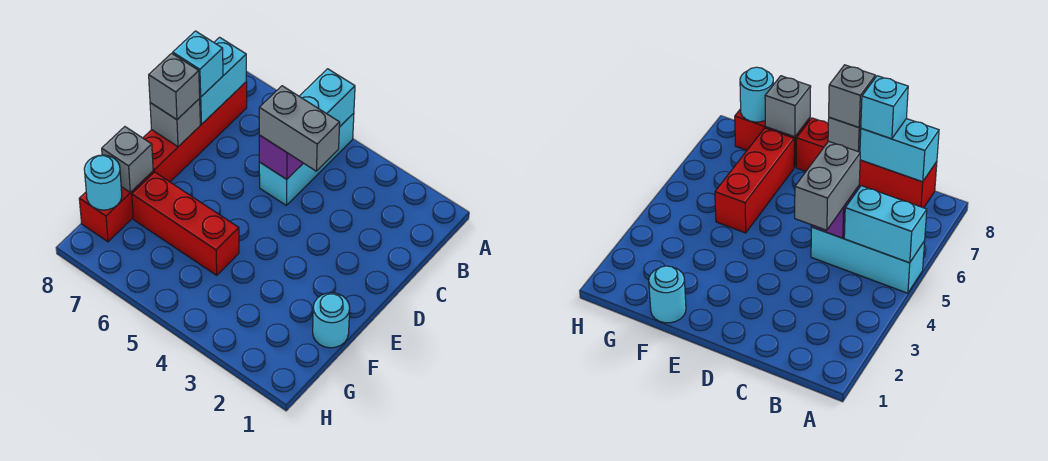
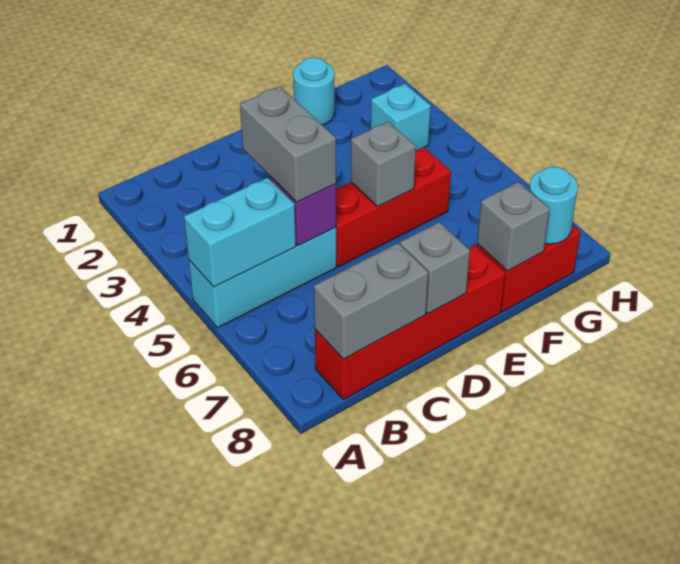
cyan 1x2 brick [199,37,246,124] -> grey 1x2 brick [314,243,428,359]
cyan 1x1 brick [173,31,223,97] -> cyan 1x1 brick moved to [371,84,431,151]
grey 1x1 brick [149,53,200,120] -> grey 1x1 brick moved to [351,122,416,207]
red 1x3 brick [132,172,239,275] -> red 1x3 brick turned to [336,147,451,267]

